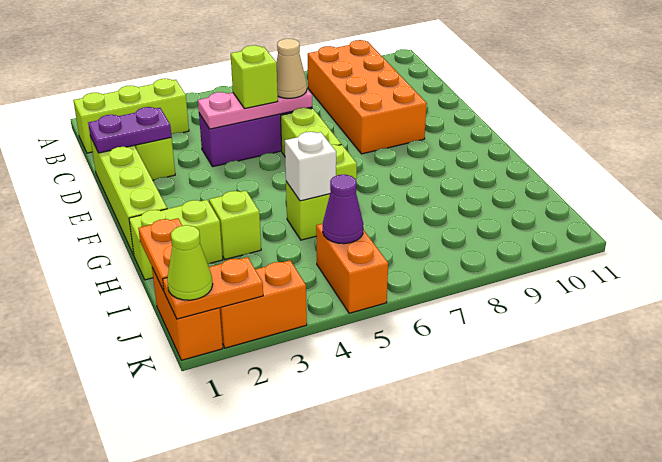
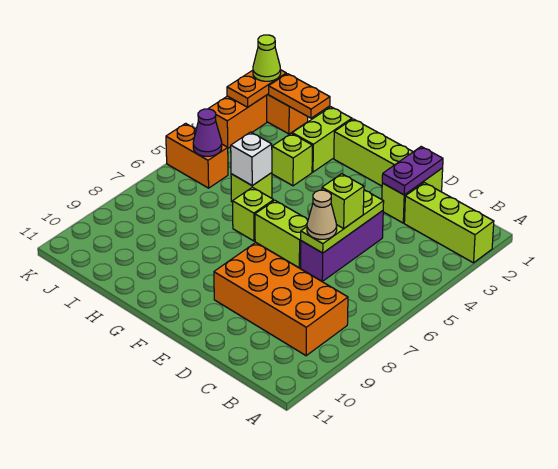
lime 1x3 brick [73,79,189,153] -> lime 1x3 brick turned to [404,183,494,263]
pink 1x3 plate [198,89,312,129] -> lime 1x3 plate [301,190,384,253]

